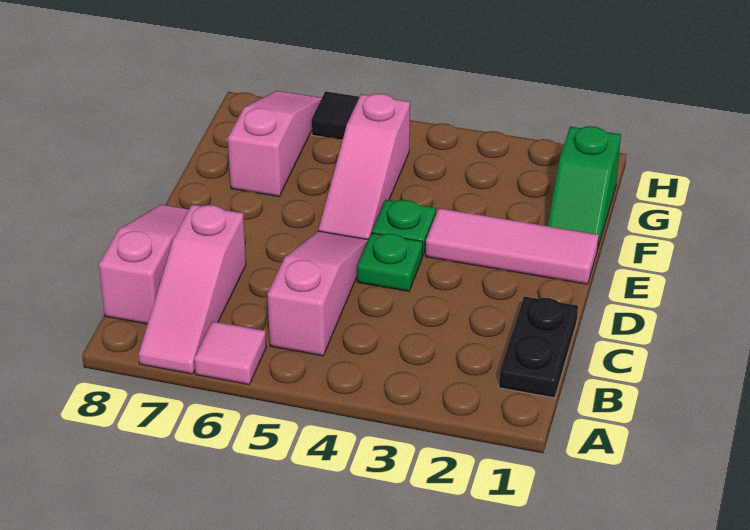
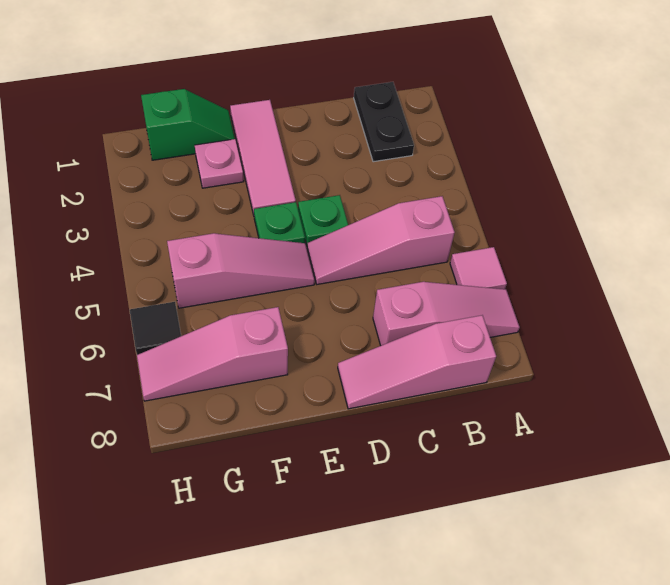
black 1x2 plate [499,296,578,398] -> black 1x2 plate turned to [354,82,414,162]
none -> pink 1x1 plate [195,139,244,188]

